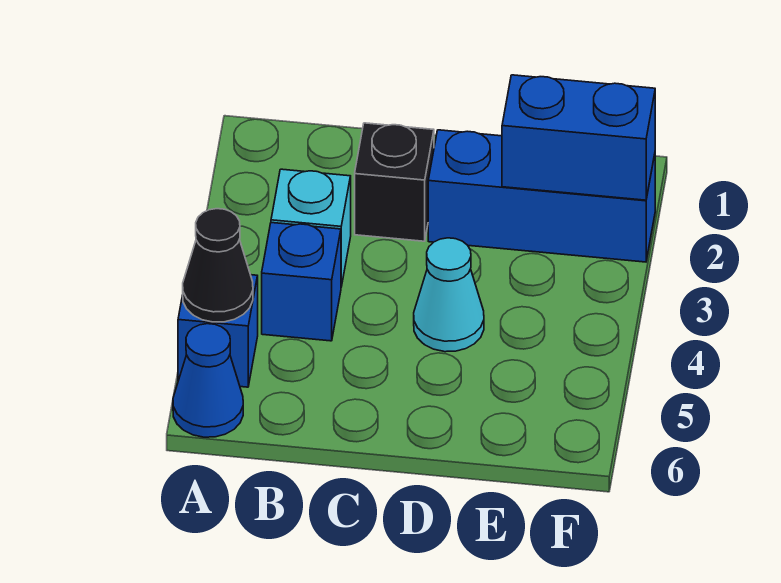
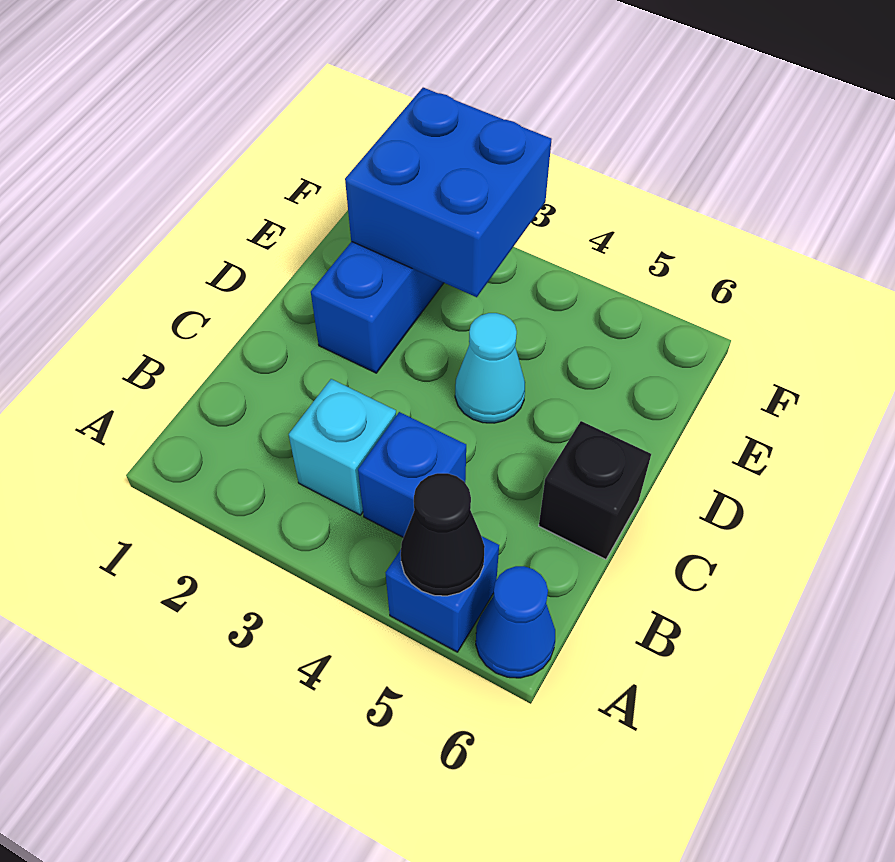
black 1x1 brick [355,123,434,241] -> black 1x1 brick moved to [539,421,651,559]
blue 1x2 brick [502,75,655,200] -> blue 2x2 brick [345,88,552,297]

